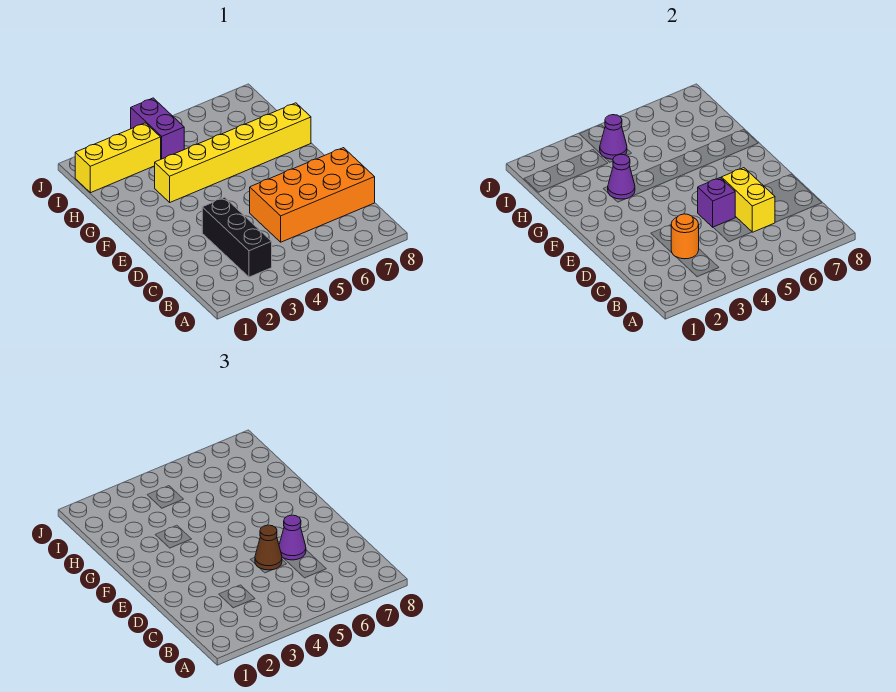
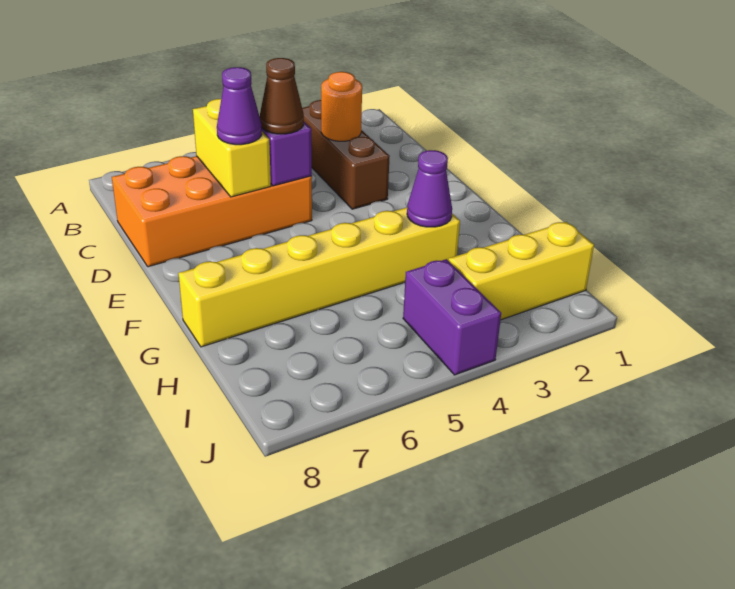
black 1x3 brick [202,197,272,277] -> brown 1x3 brick [302,100,390,209]
purple 1x1 cone [600,115,627,159] -> none

